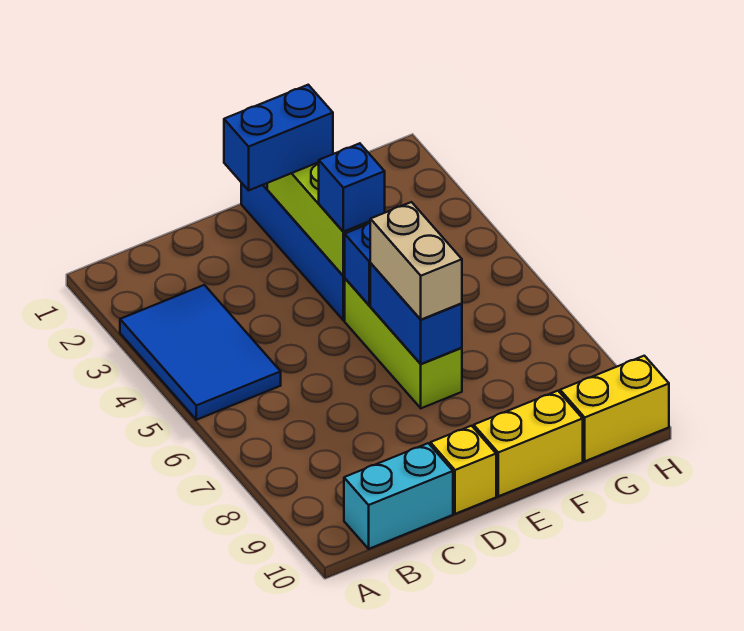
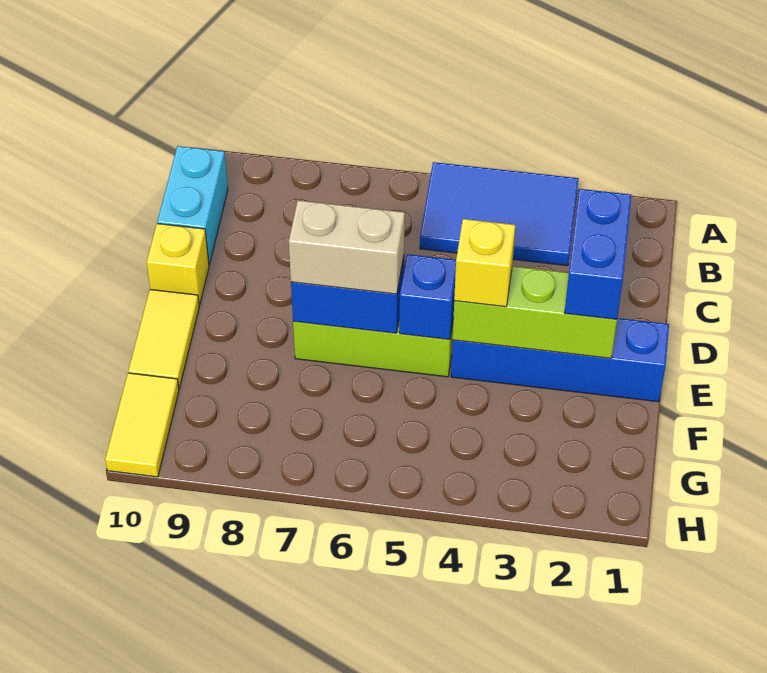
blue 1x1 brick [319,143,385,232] -> yellow 1x1 brick [454,219,515,307]
yellow 1x2 brick [474,391,583,496] -> yellow 1x2 tile [128,290,199,388]
yellow 1x2 brick [560,356,669,461] -> yellow 1x2 tile [105,373,179,477]

